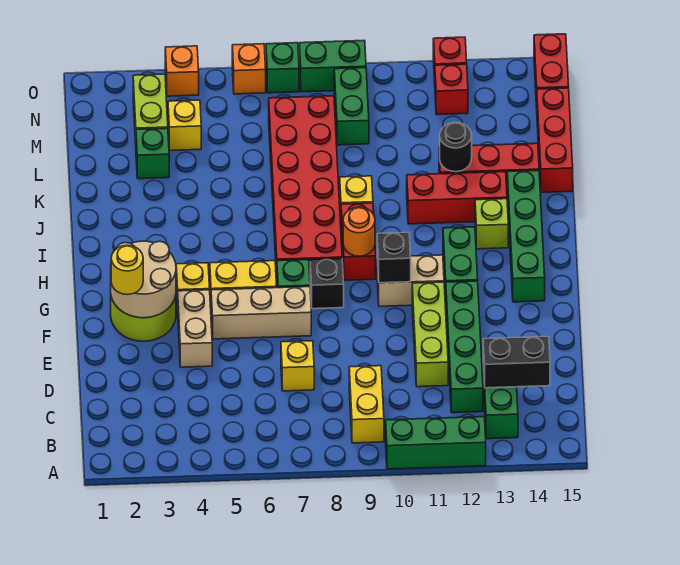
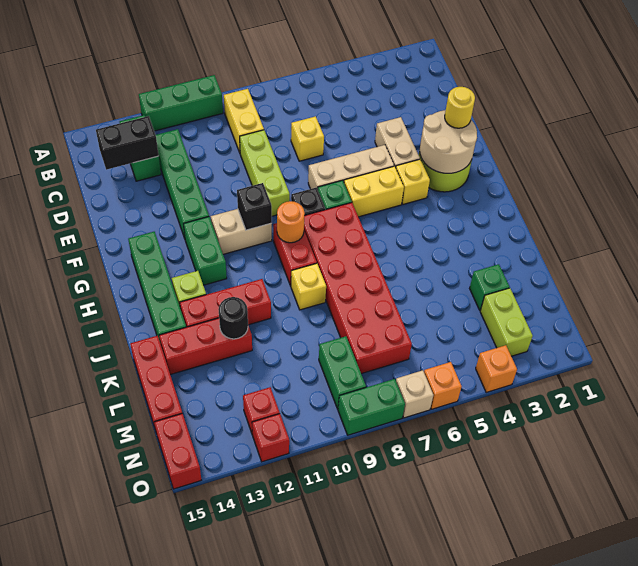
lime 1x3 brick [412,282,448,387] -> lime 1x3 brick moved to [240,130,290,216]
yellow 1x1 brick [168,100,201,150] -> none
green 1x1 brick [266,43,299,93] -> tan 1x1 brick [396,370,433,418]

